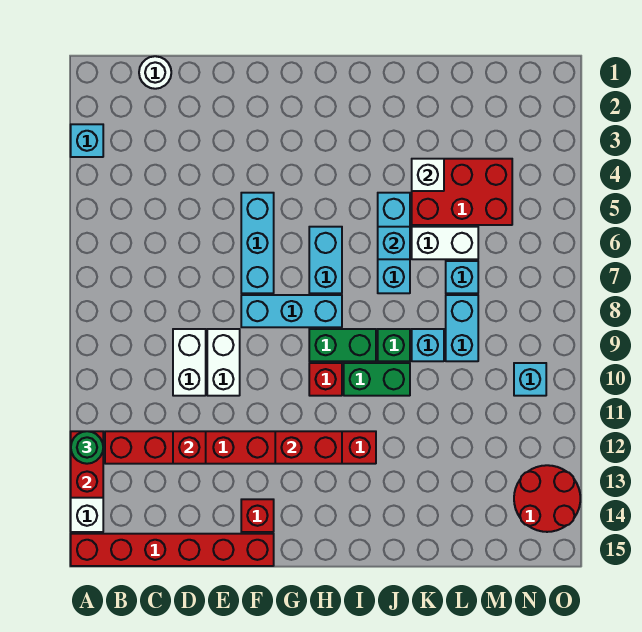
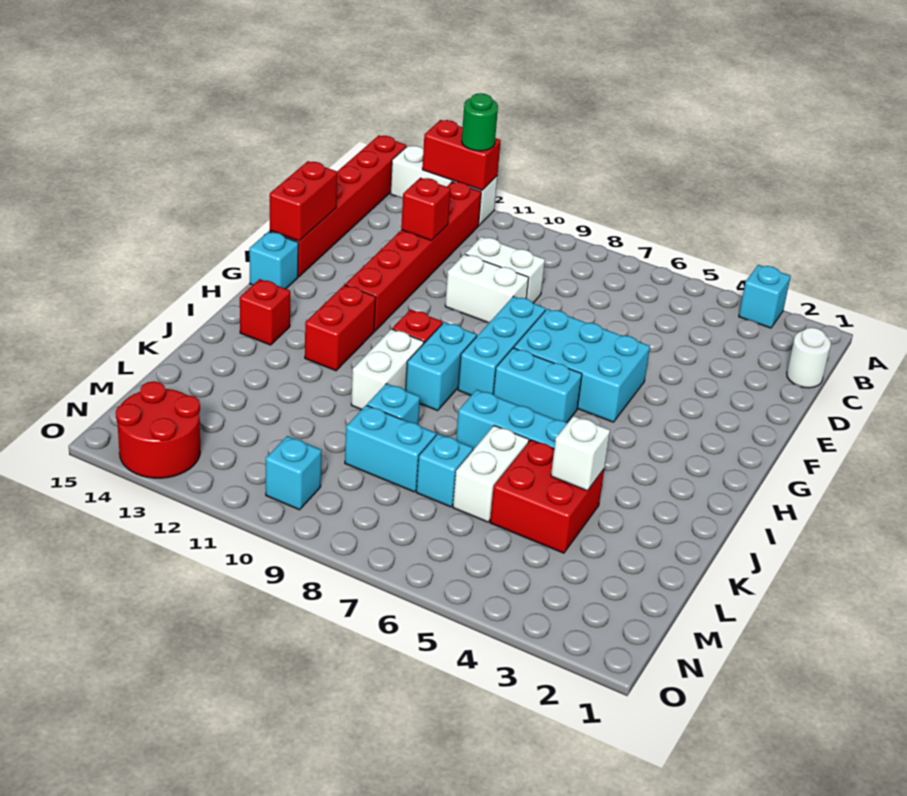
cyan 1x3 brick [241,193,274,293] -> cyan 2x3 brick [514,309,650,422]
red 1x1 brick [241,499,274,532] -> red 1x1 brick moved to [240,279,290,345]
red 1x2 brick [275,431,342,464] -> red 1x2 brick moved to [270,161,337,241]
green 1x2 brick [309,329,376,361] -> cyan 1x2 brick [406,322,477,411]
green 1x2 brick [344,363,410,396] -> white 1x2 brick [351,329,424,410]
cyan 1x1 brick [378,227,410,259] -> cyan 1x1 brick moved to [249,231,298,289]
green 1x1 brick [378,329,410,361] -> none
red 2x3 brick [412,159,512,225] -> red 2x2 brick [490,440,604,553]

